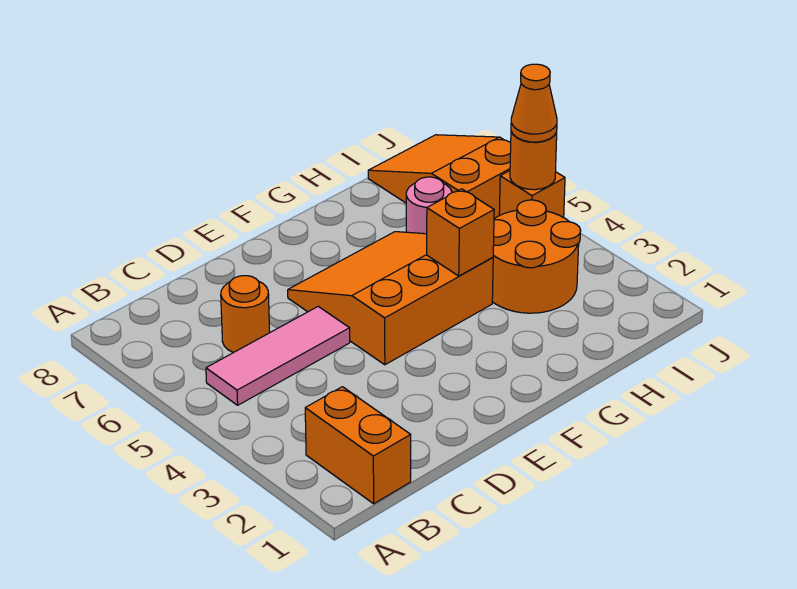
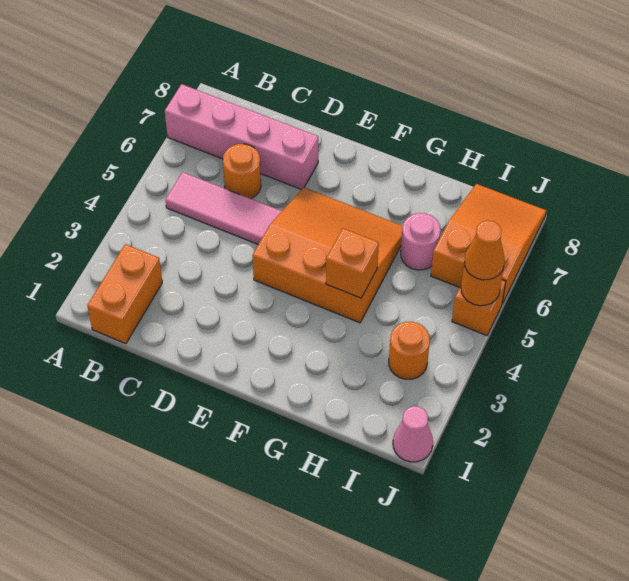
none -> pink 1x4 brick [165,84,318,190]
orange 2x2 round brick [492,200,581,313] -> orange 1x1 round brick [389,322,430,379]
none -> pink 1x1 cone [393,406,433,462]

